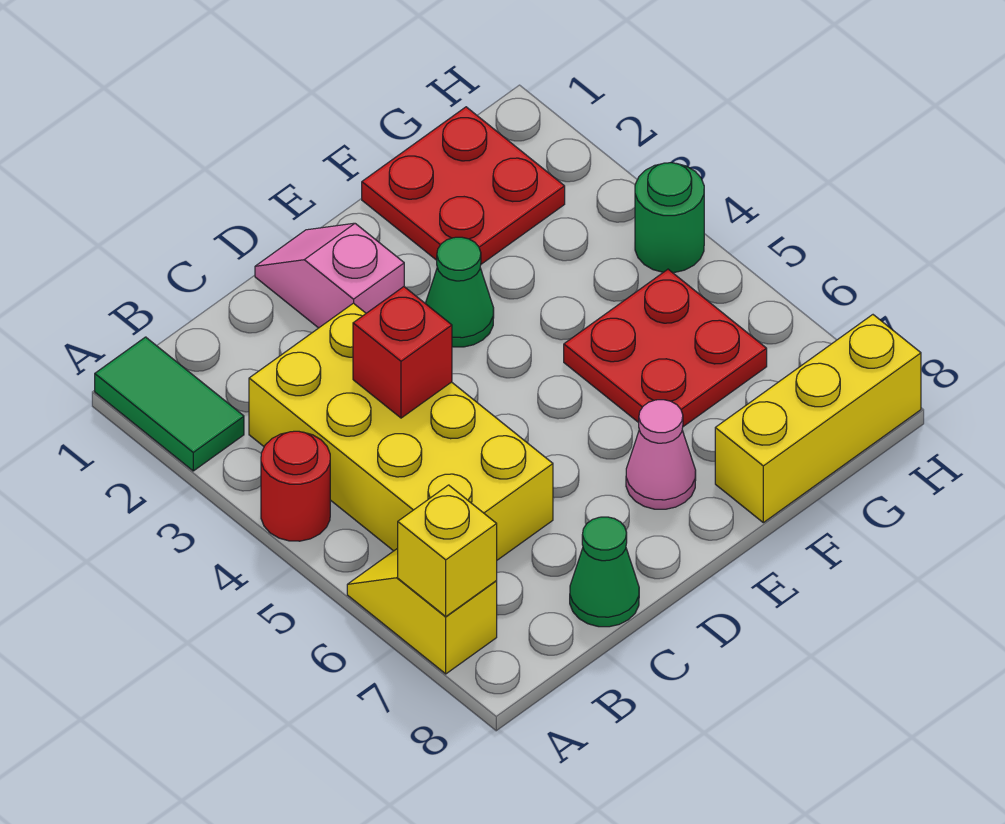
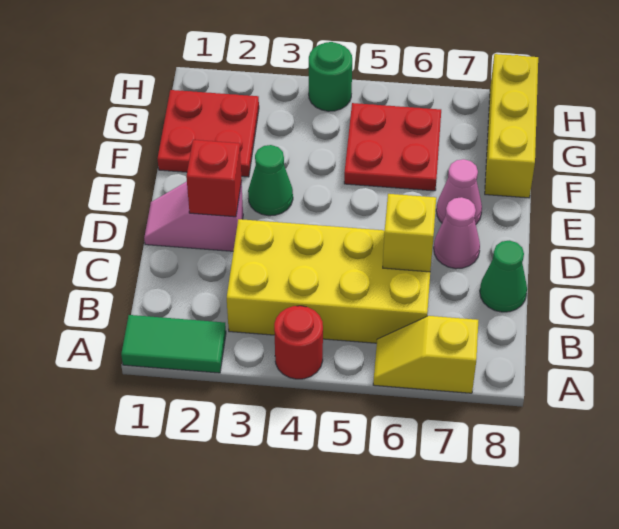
yellow 1x1 brick [398,485,497,616] -> yellow 1x1 brick moved to [383,194,436,272]
red 1x1 brick [353,287,452,418] -> red 1x1 brick moved to [186,140,242,217]
none -> pink 1x1 cone [434,197,480,269]

